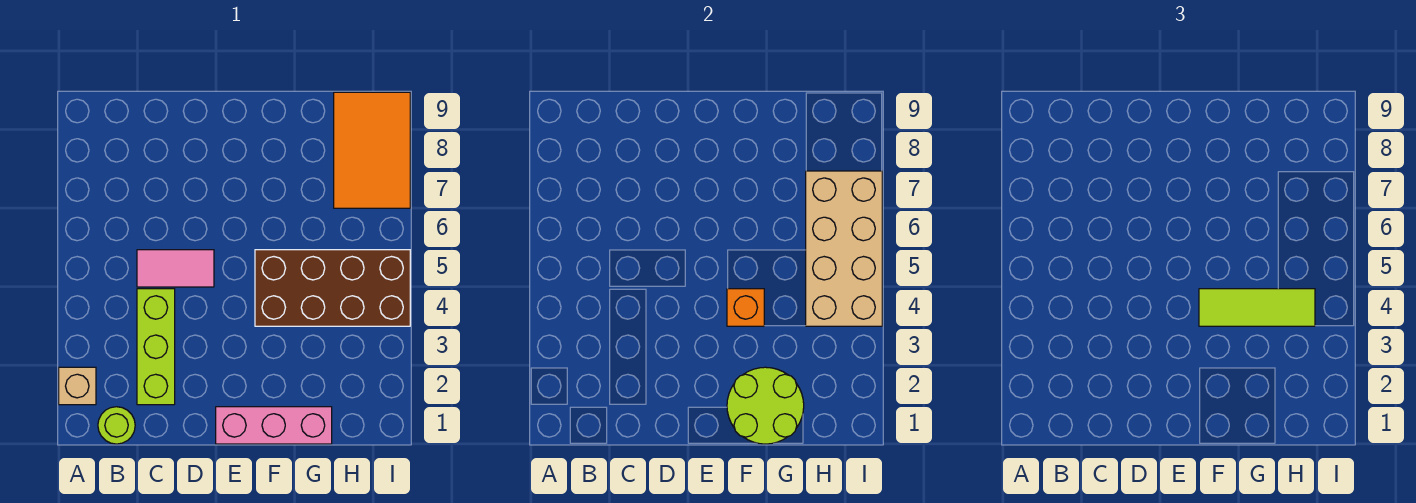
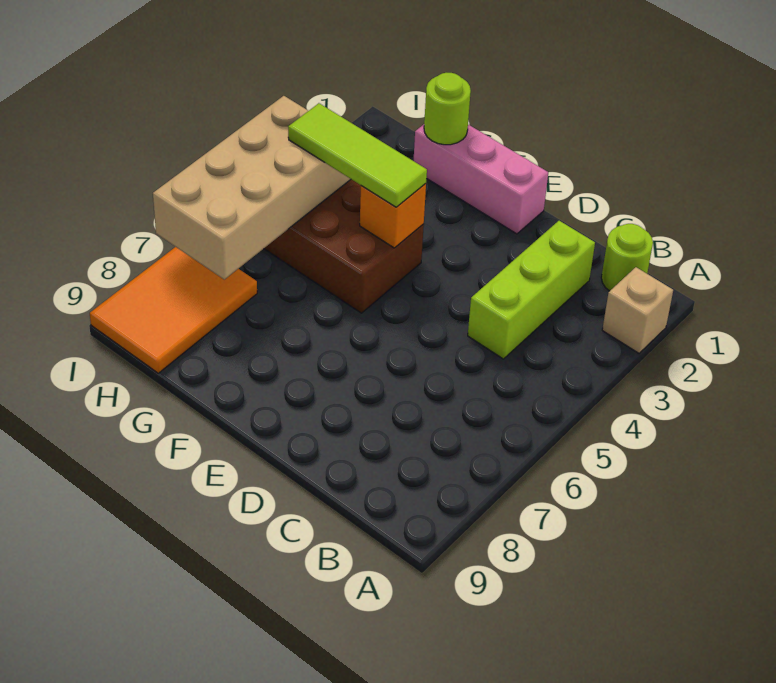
pink 1x2 tile [137,250,214,287] -> none
lime 2x2 round brick [727,367,804,444] -> lime 1x1 round brick [424,73,471,145]

